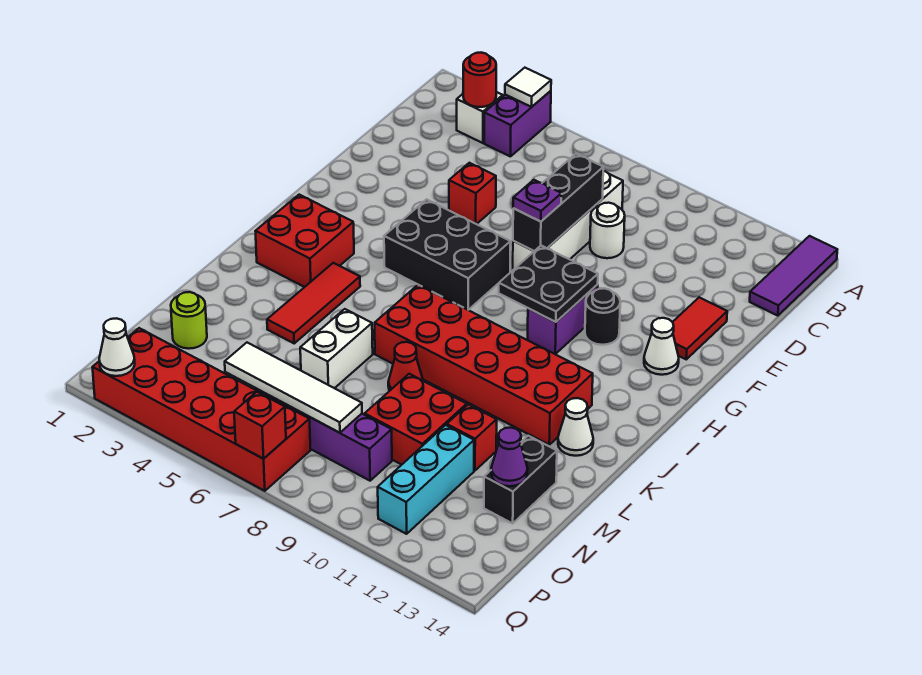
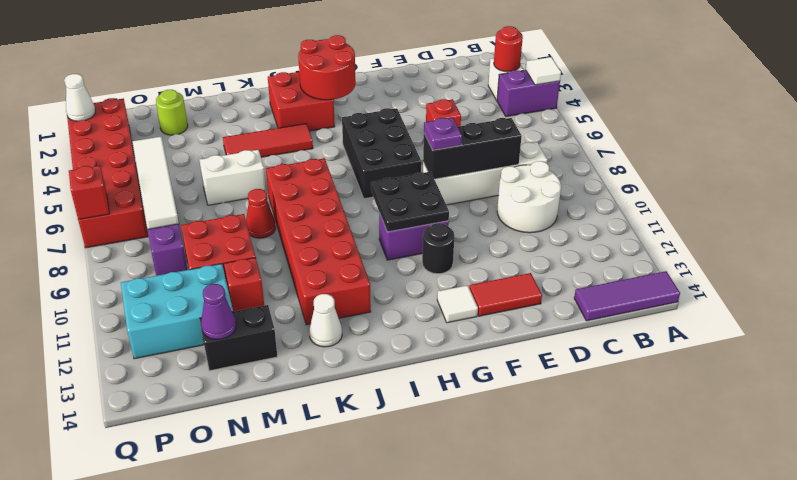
white 1x1 round brick [590,203,625,258] -> white 2x2 round brick [497,161,561,233]
white 1x1 cone [644,318,679,375] -> white 1x1 tile [437,285,478,323]
none -> red 2x2 round brick [298,35,356,100]
cyan 1x3 brick [378,425,474,534] -> cyan 2x3 brick [121,264,233,359]

